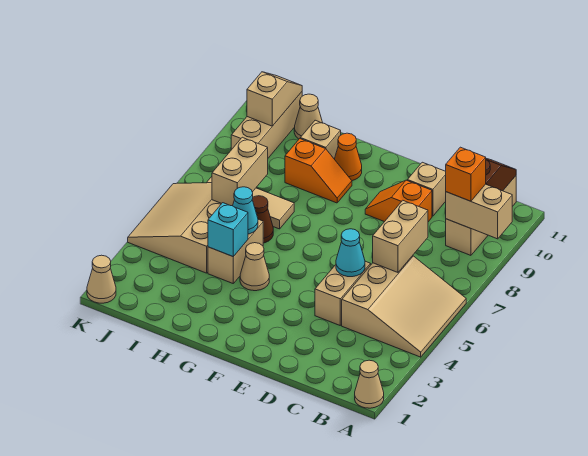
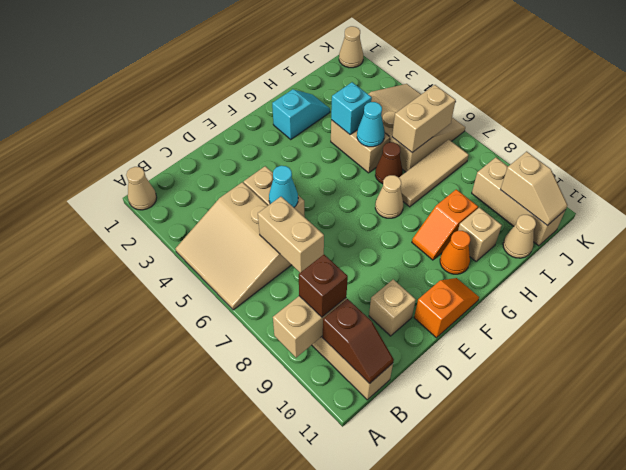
orange 1x1 brick [446,147,486,201] -> brown 1x1 brick [299,255,348,317]
orange 1x2 slope [365,180,432,222] -> orange 1x2 slope moved to [414,278,479,338]
none -> cyan 1x2 slope [272,89,330,139]
tan 1x1 cone [240,243,269,291] -> tan 1x1 cone moved to [375,175,403,218]
tan 1x2 brick [212,137,268,206] -> tan 1x2 brick turned to [392,85,456,152]

